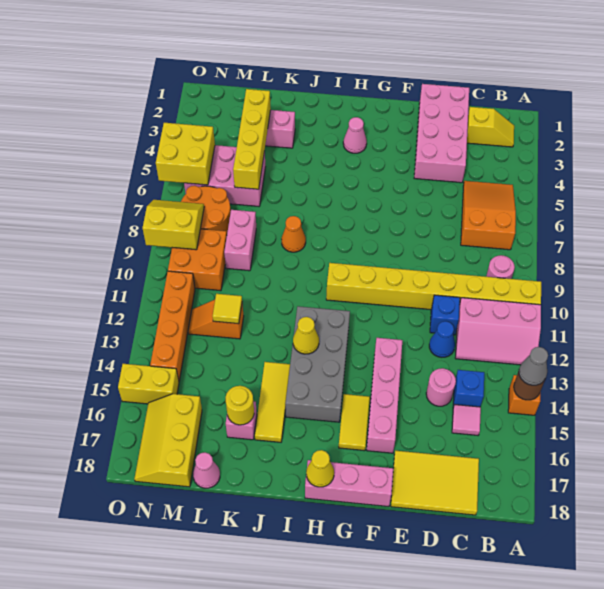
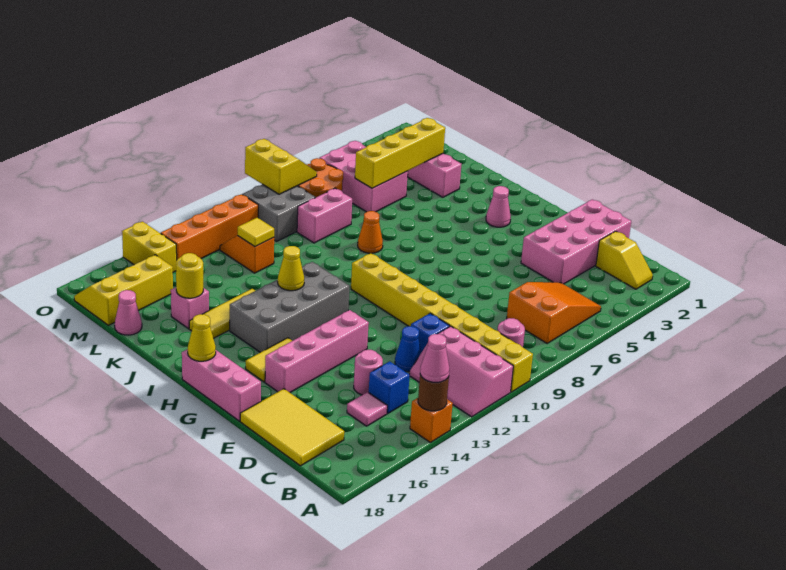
grey 1x1 cone [519,347,548,385] -> pink 1x1 cone [420,334,449,383]
orange 2x2 brick [168,229,227,291] -> grey 2x2 brick [243,184,315,241]
yellow 2x2 brick [156,123,215,185] -> none

